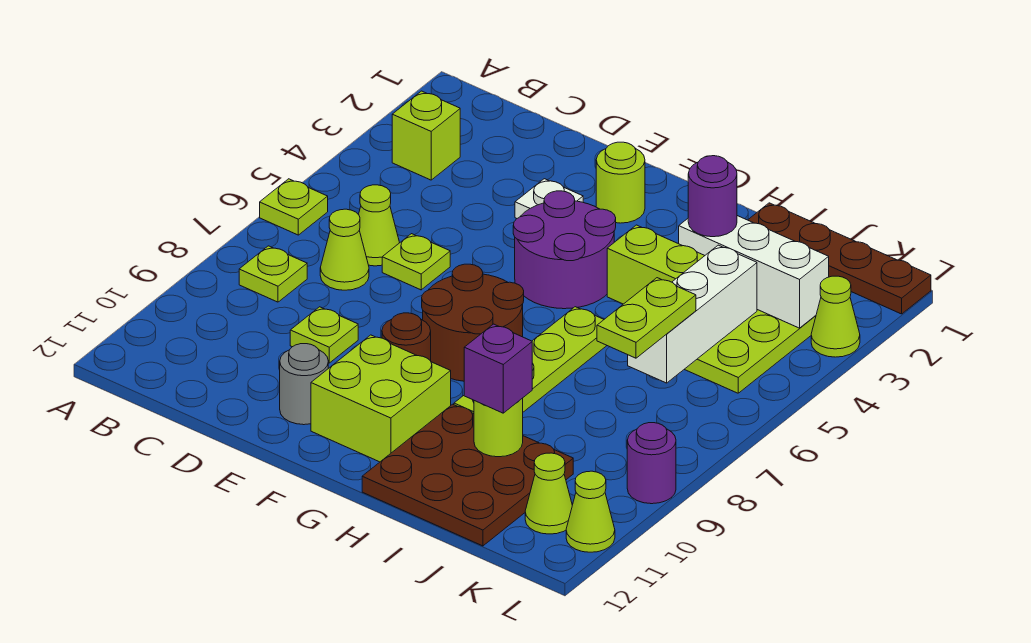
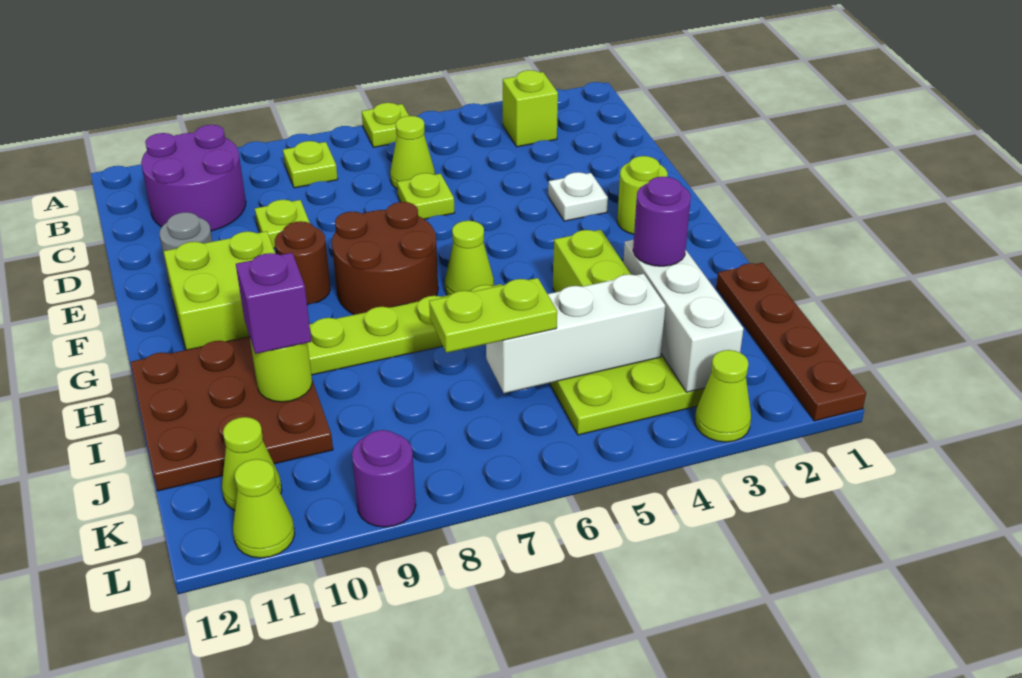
lime 1x1 cone [320,209,369,290] -> lime 1x1 cone moved to [445,221,494,295]
purple 2x2 round brick [513,191,616,309] -> purple 2x2 round brick moved to [141,125,246,231]

